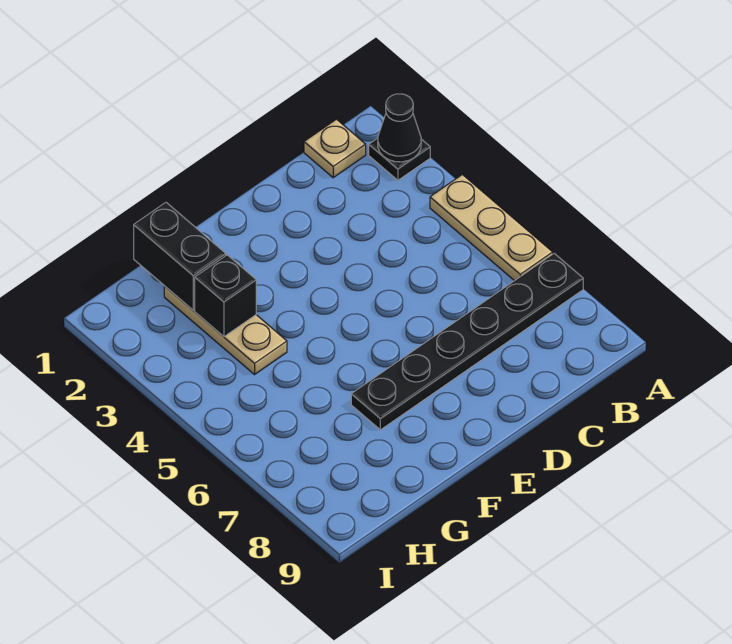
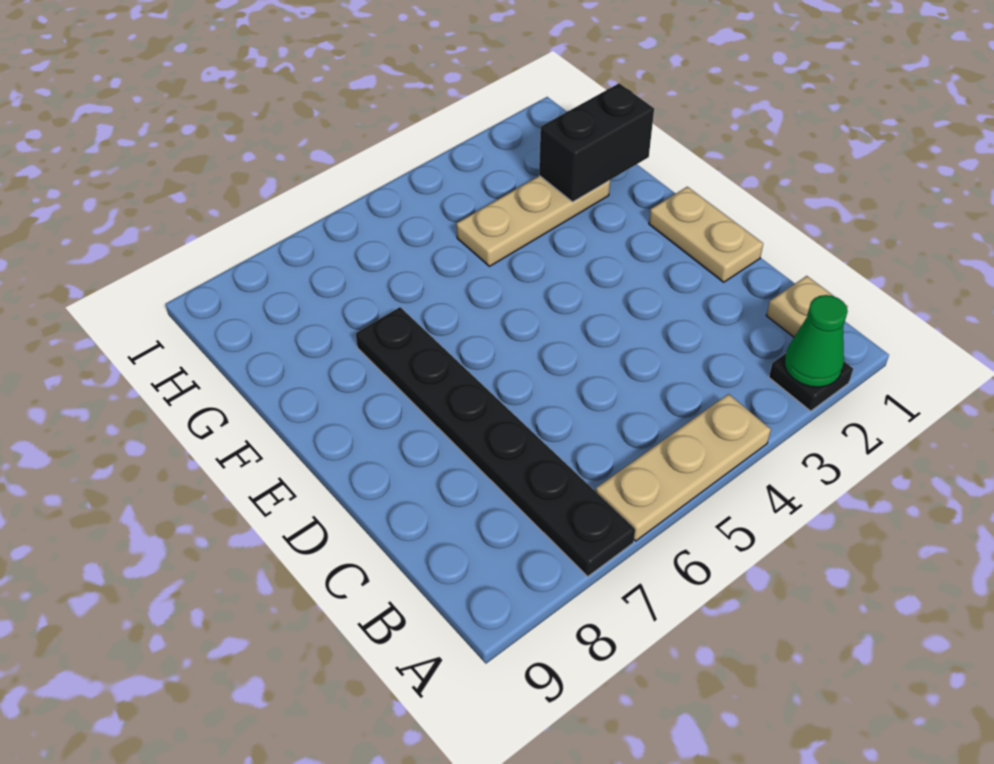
black 1x1 cone [378,94,421,162] -> green 1x1 cone [785,295,848,387]
none -> tan 1x2 plate [649,187,763,282]
black 1x1 brick [195,255,256,336] -> none

